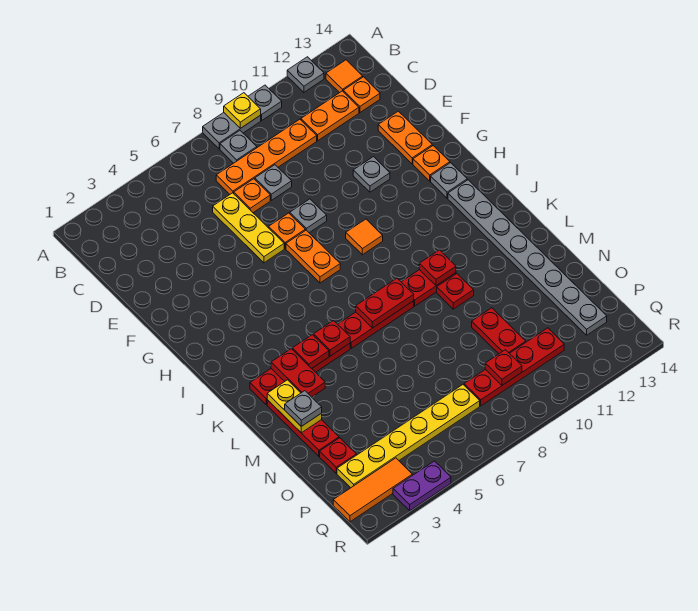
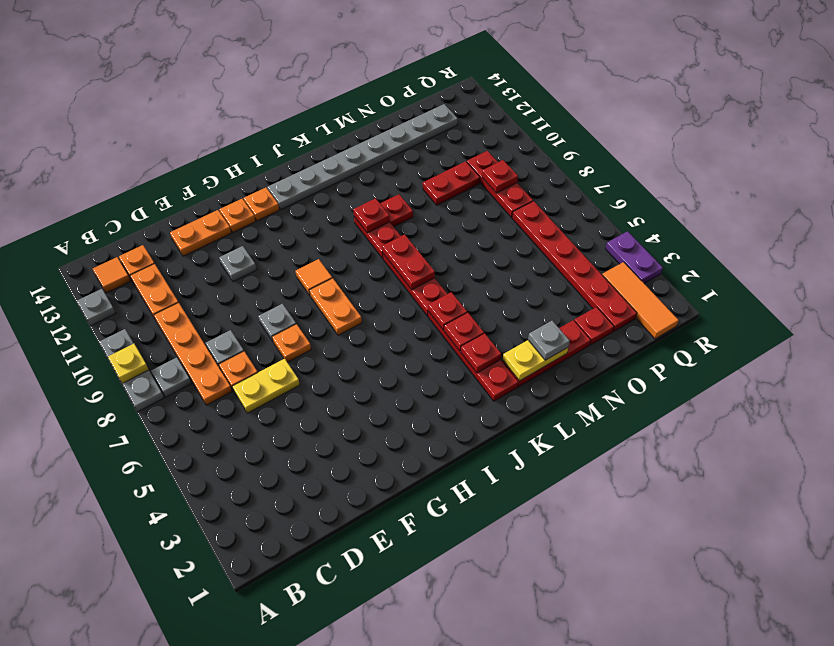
yellow 1x3 plate [213,193,284,263] -> yellow 1x2 plate [232,359,300,413]
orange 1x2 plate [286,230,340,283] -> orange 1x2 plate turned to [309,278,362,335]
grey 1x1 plate [431,163,467,198] -> orange 1x1 plate [244,188,279,221]
red 1x2 plate [271,349,325,397] -> red 1x1 plate [461,333,501,373]
yellow 1x6 plate [337,385,480,488] -> red 1x6 plate [512,201,637,332]
red 1x4 plate [464,328,564,406] -> red 1x3 plate [467,151,533,217]

